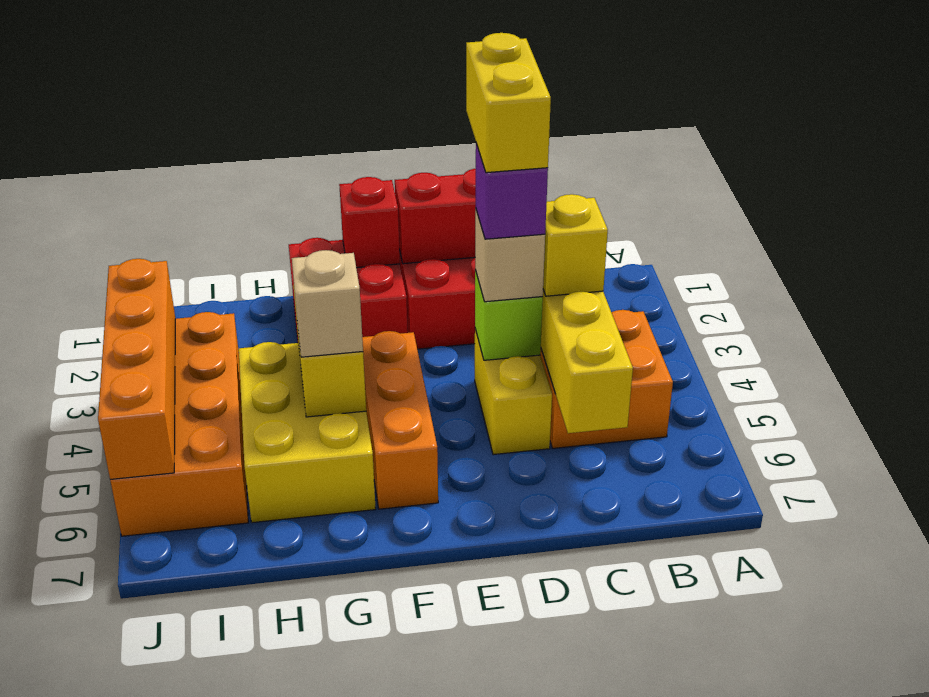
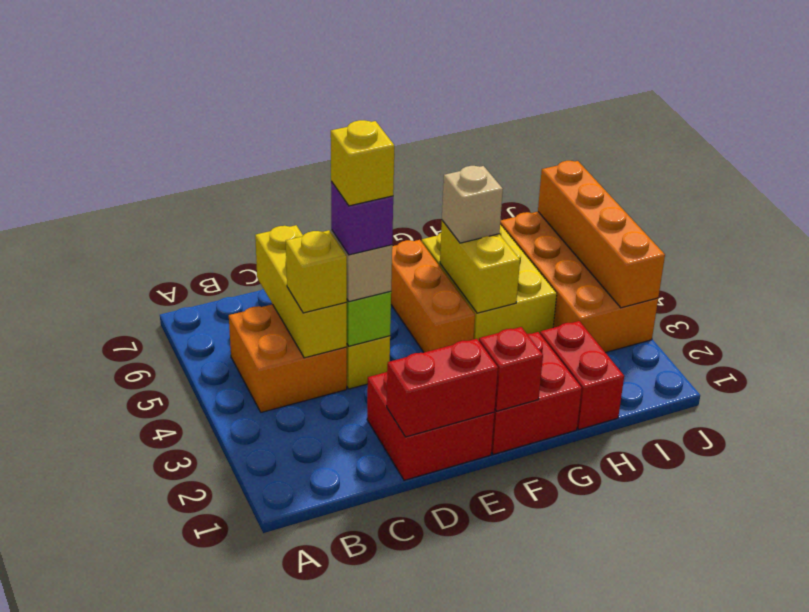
yellow 1x2 brick [466,33,551,173] -> yellow 1x1 brick [331,120,394,206]
none -> red 1x2 brick [540,321,624,429]

